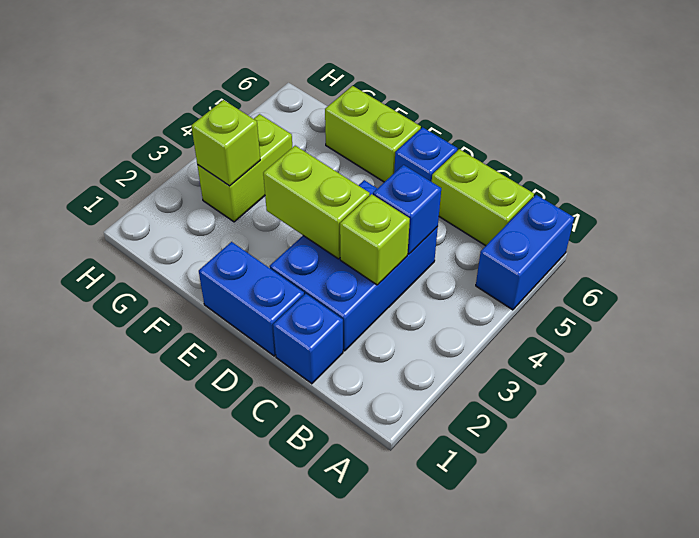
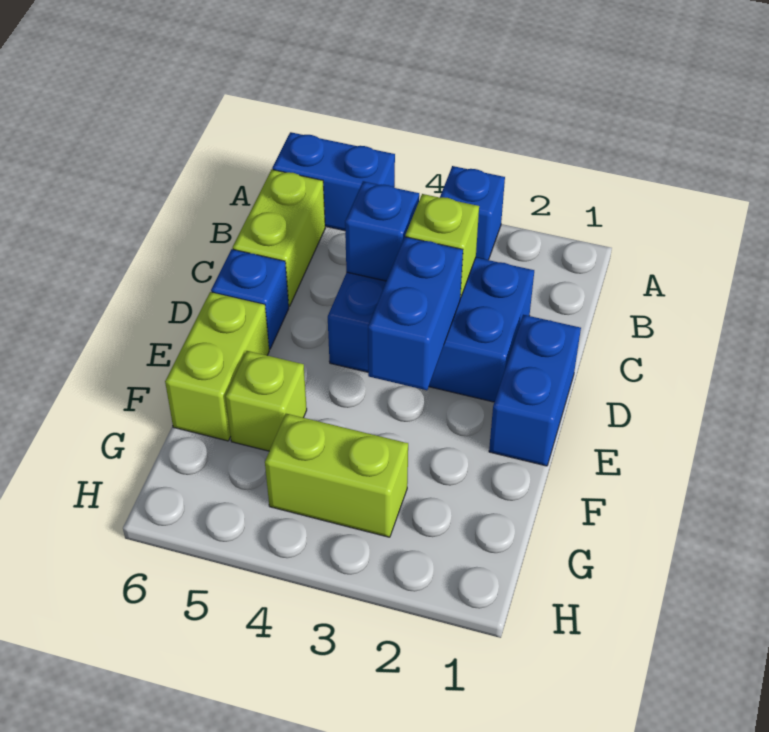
blue 1x1 brick [273,294,343,384] -> blue 1x1 brick moved to [440,166,505,260]
lime 1x2 brick [263,146,370,259] -> blue 1x2 brick [368,237,463,390]
lime 1x1 brick [191,100,260,186] -> lime 1x1 brick moved to [225,351,307,451]

